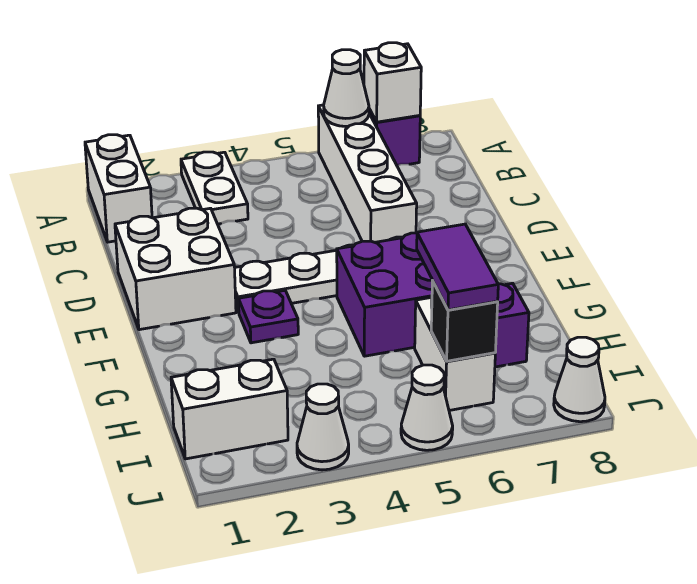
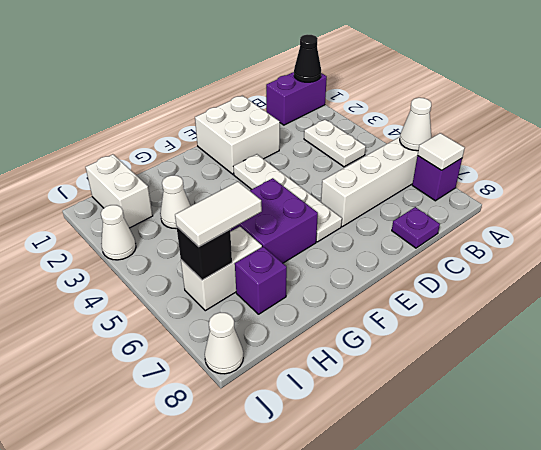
white 1x2 brick [85,135,152,242] -> purple 1x2 brick [266,72,327,125]
none -> black 1x1 cone [294,35,321,82]
white 1x2 plate [181,152,248,224] -> white 1x2 plate turned to [304,120,366,167]
white 1x1 brick [364,43,421,122] -> white 1x1 tile [418,133,465,170]
purple 1x1 plate [238,290,298,343] -> purple 1x1 plate moved to [392,207,440,248]
purple 1x2 tile [417,224,498,310] -> white 1x2 tile [175,182,262,247]
white 1x1 cone [401,365,453,450] -> white 1x1 cone moved to [160,175,190,229]

